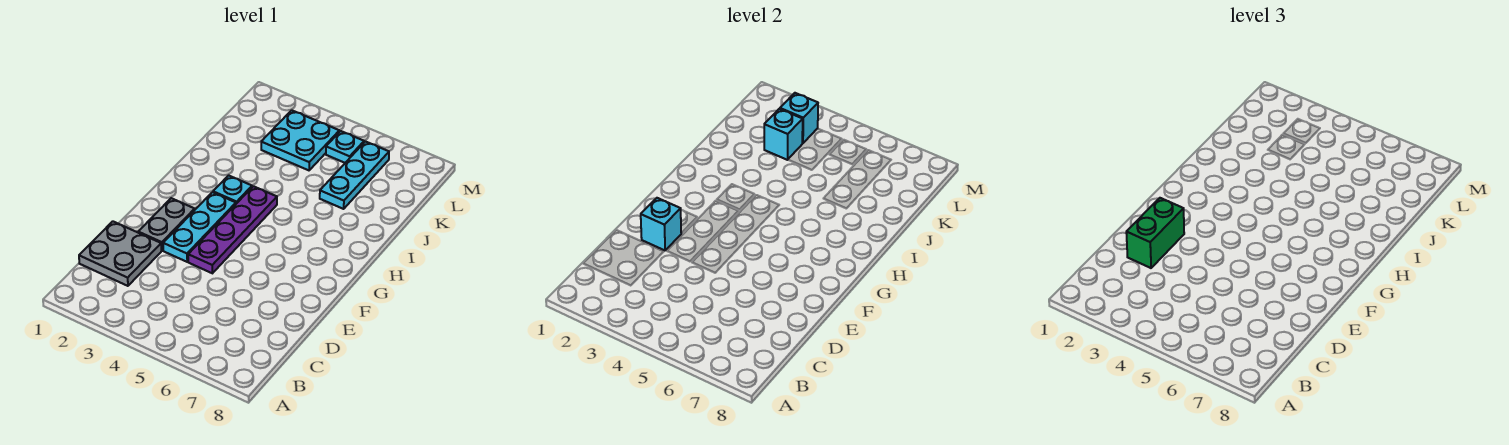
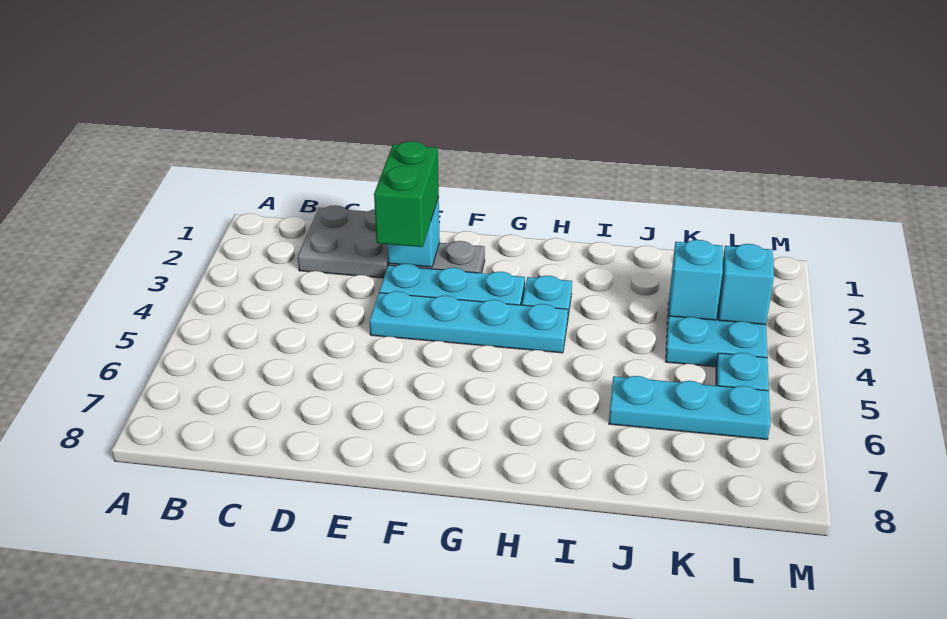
green 1x2 brick [1126,198,1184,268] -> green 1x2 brick turned to [374,141,439,247]
purple 1x4 plate [188,186,277,273] -> cyan 1x4 plate [369,291,568,353]

